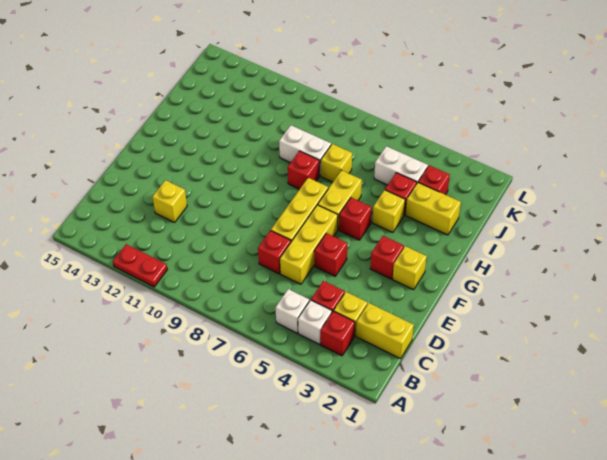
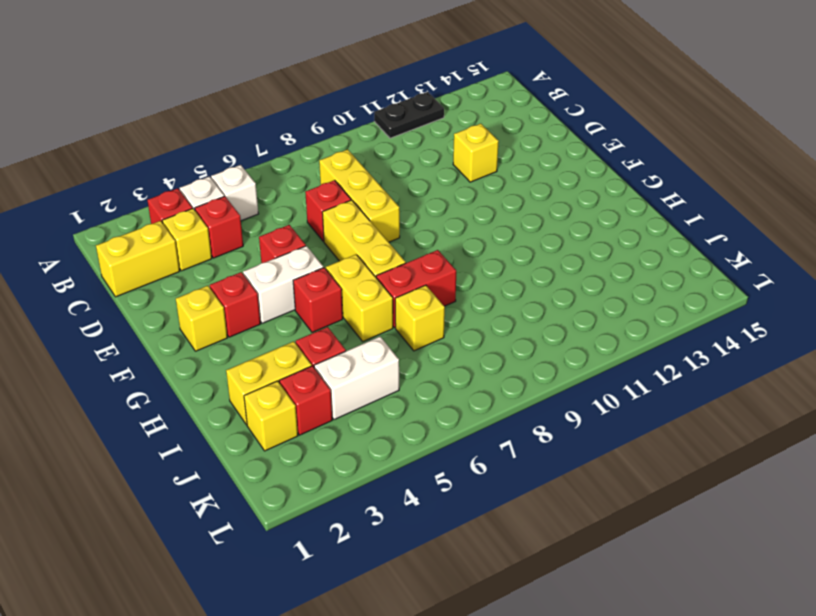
red 1x2 plate [113,244,167,287] -> black 1x2 plate [374,92,444,138]
yellow 1x3 brick [280,205,338,284] -> yellow 1x3 brick moved to [319,149,400,242]
yellow 1x1 brick [372,190,405,233] -> yellow 1x1 brick moved to [244,381,298,451]
red 1x1 brick [288,151,319,189] -> red 1x2 brick [376,250,456,328]
white 1x2 brick [279,125,331,176] -> white 1x2 brick moved to [243,246,323,323]

